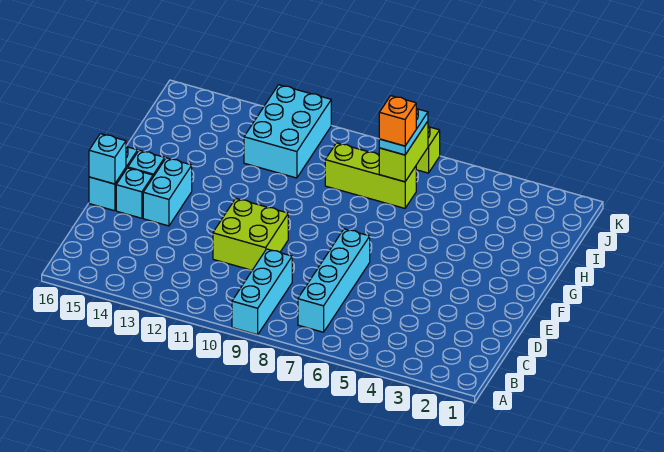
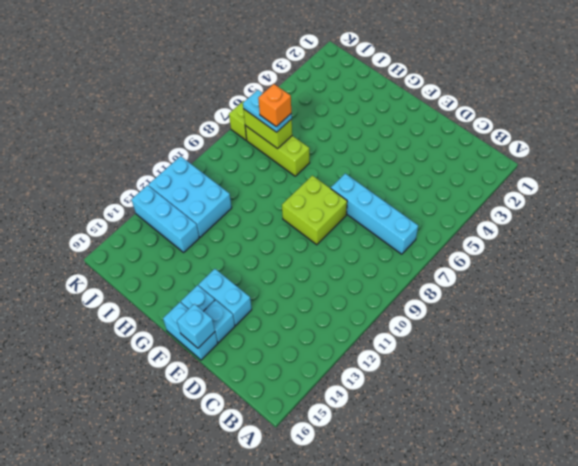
cyan 1x3 brick [232,249,292,335] -> cyan 1x3 brick moved to [131,185,199,252]
lime 2x2 brick [213,199,288,270] -> lime 2x2 brick moved to [282,175,347,245]
lime 1x3 brick [325,143,416,208] -> lime 1x3 brick turned to [245,126,310,176]

